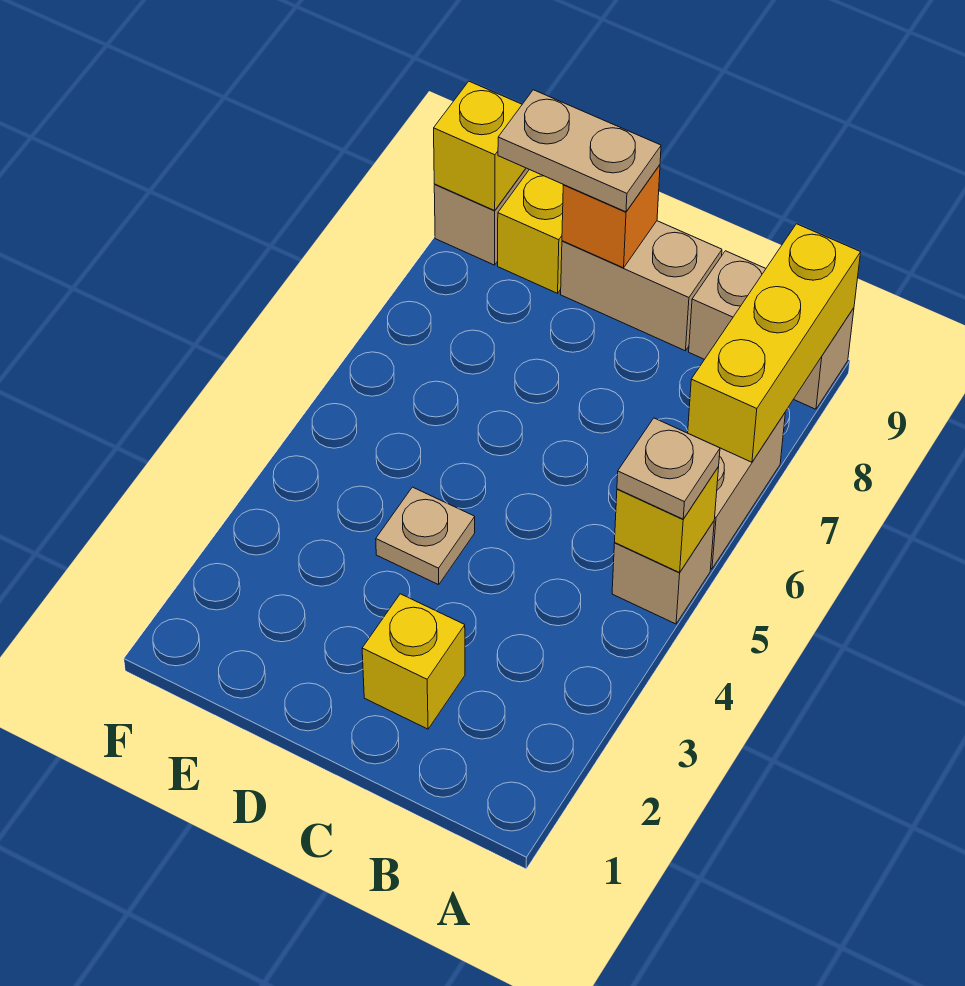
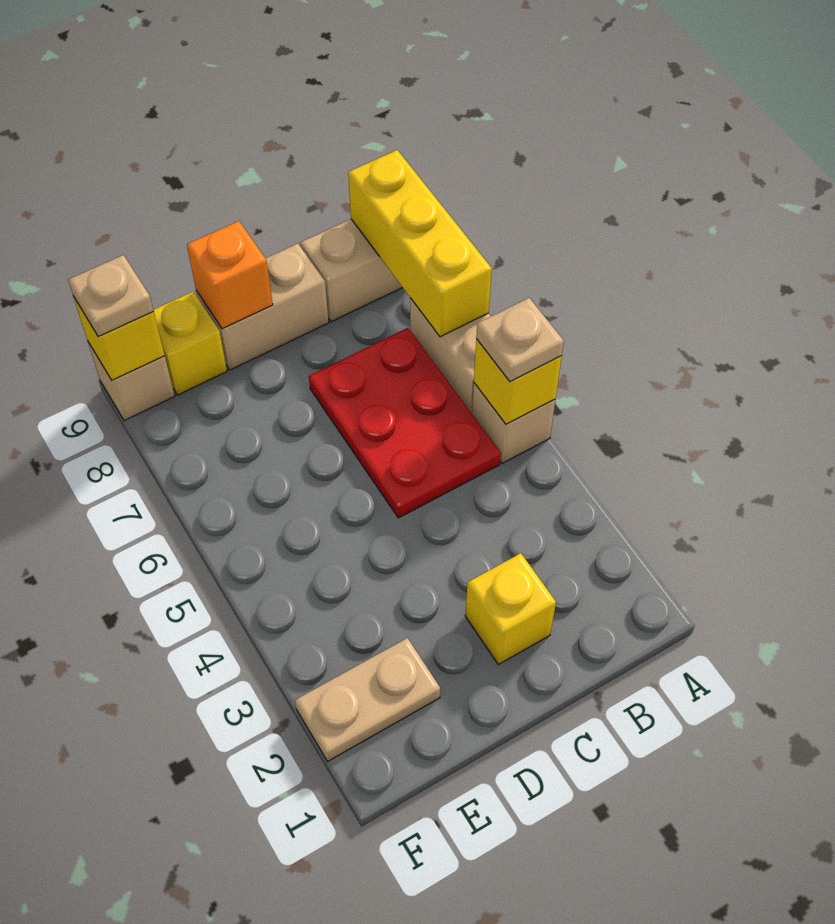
none -> red 2x3 plate [309,328,501,518]
tan 1x1 plate [376,487,475,585] -> tan 1x1 plate moved to [68,255,154,337]
tan 1x2 plate [498,90,661,212] -> tan 1x2 plate moved to [295,638,440,761]

